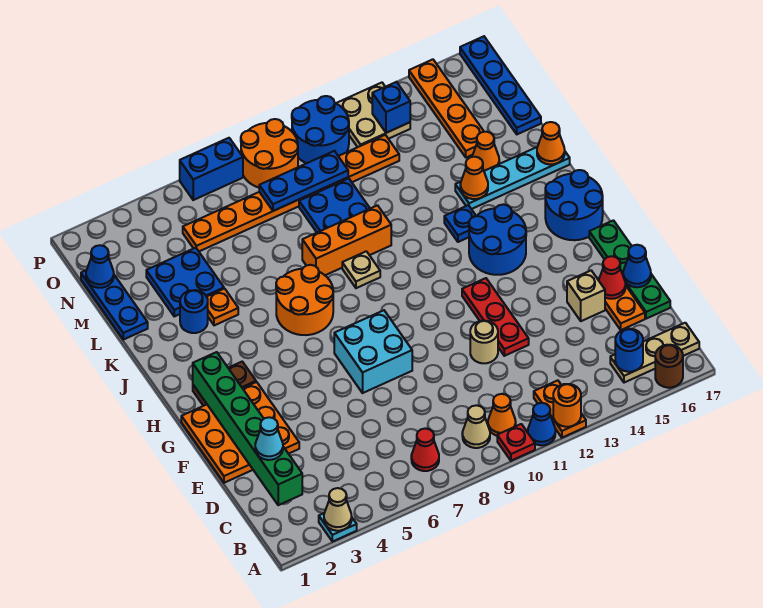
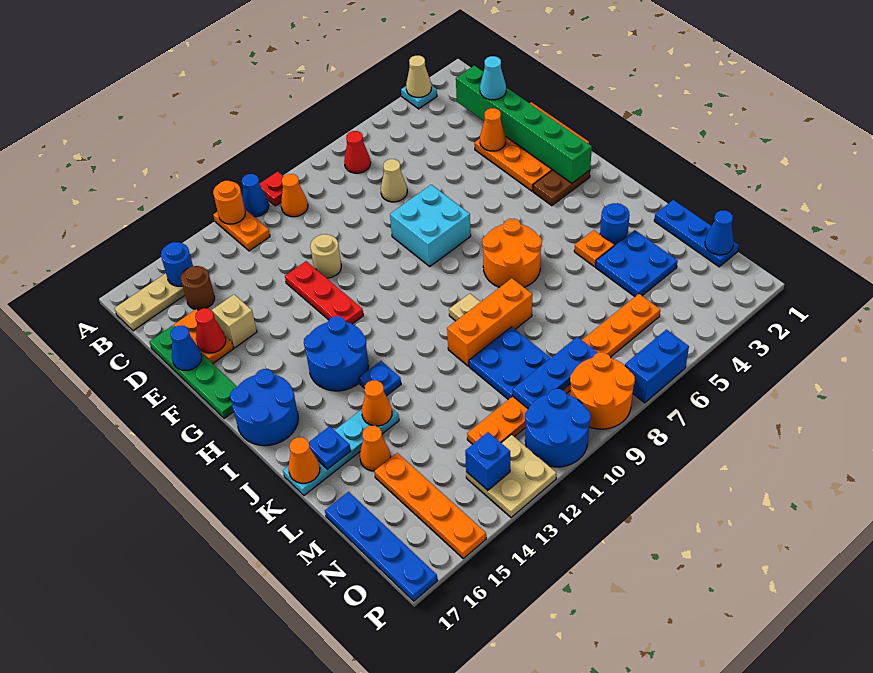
brown 1x1 round brick [655,345,683,388] -> brown 1x1 round brick moved to [181,266,215,310]
tan 1x1 cone [462,405,490,448] -> tan 1x1 cone moved to [381,159,407,202]
none -> orange 1x1 cone [480,108,506,151]
none -> blue 1x1 plate [309,426,351,469]

